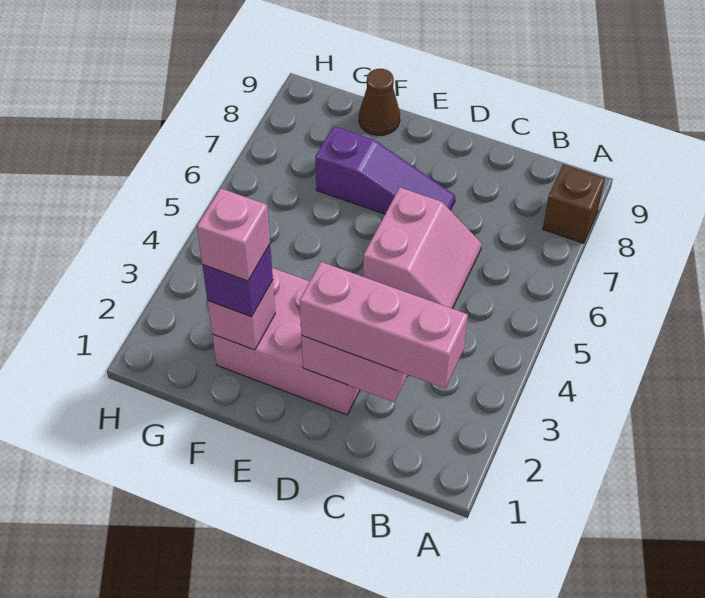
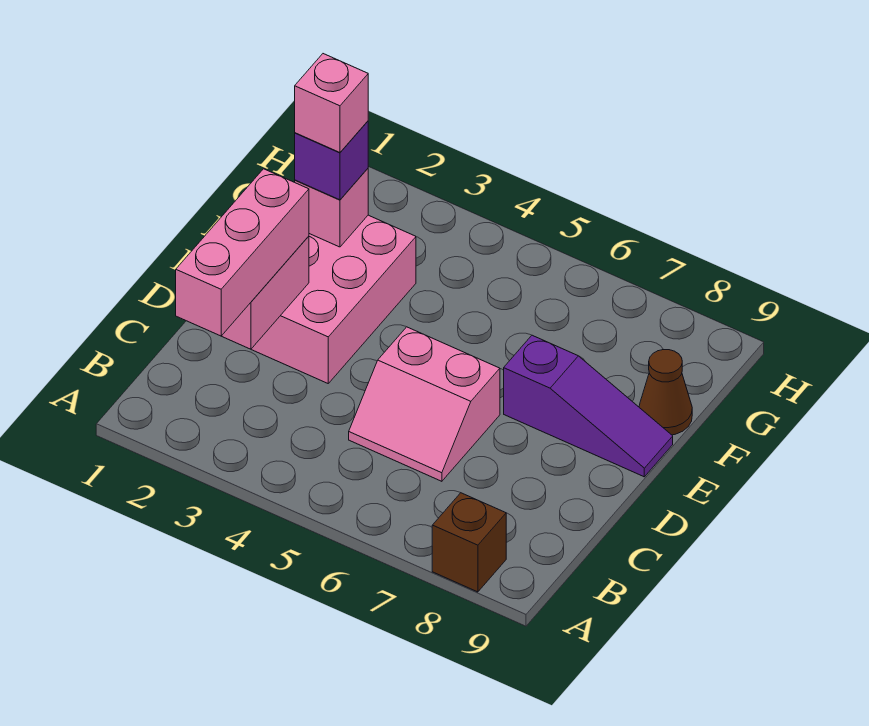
purple 1x3 slope [315,126,455,214] -> purple 1x3 slope turned to [504,335,673,477]

